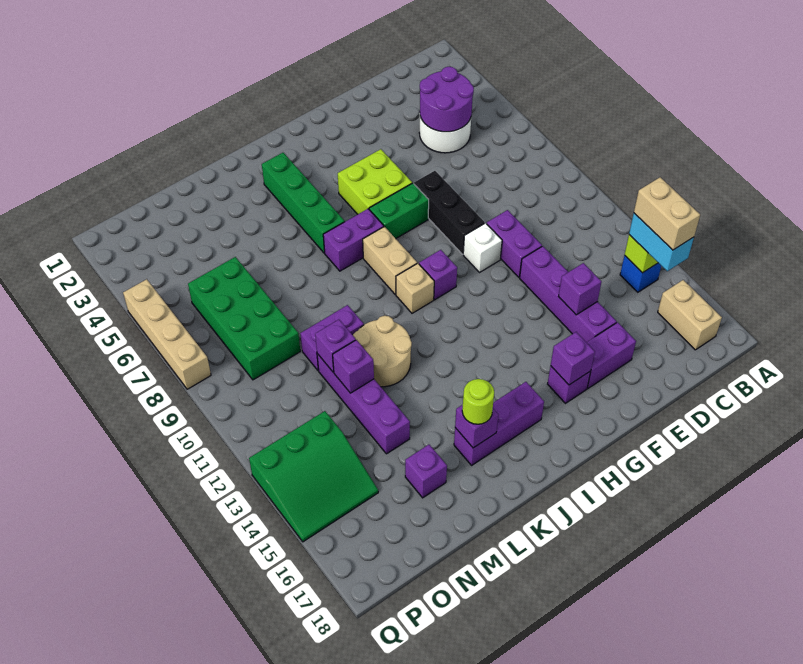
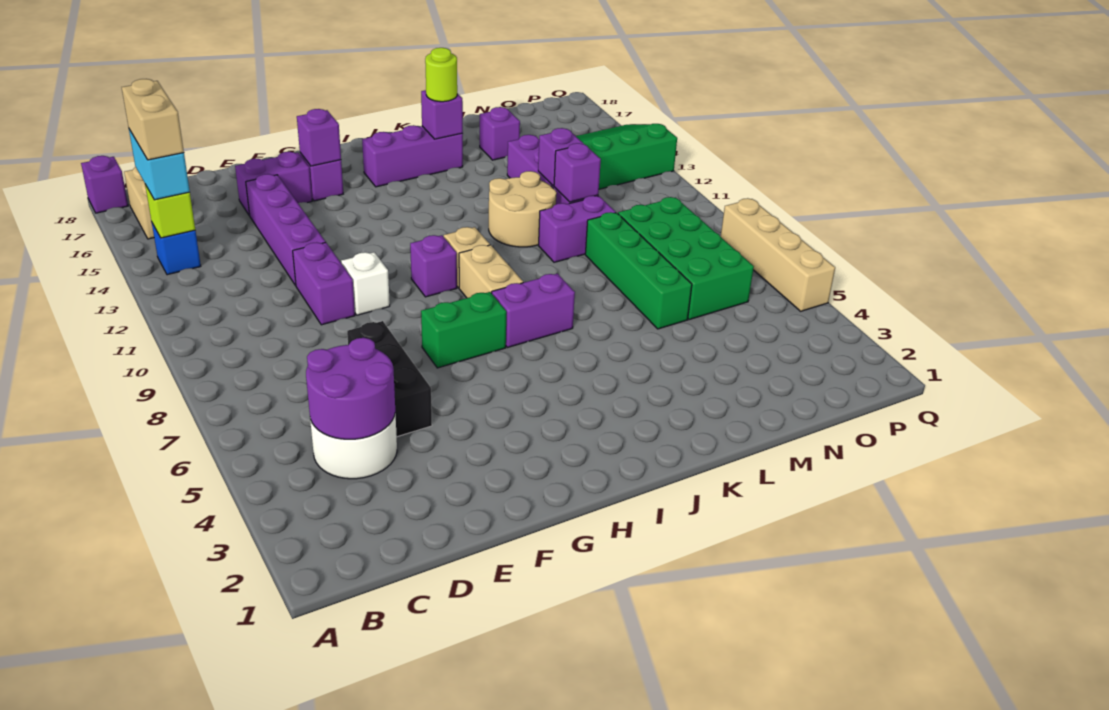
purple 1x1 brick [558,263,601,315] -> purple 1x1 brick moved to [81,156,128,213]
black 1x3 brick [414,171,485,254] -> black 1x3 brick moved to [347,321,432,437]
lime 2x2 brick [338,149,412,214] -> none
green 1x4 brick [262,153,345,253] -> green 1x4 brick moved to [585,212,692,329]

